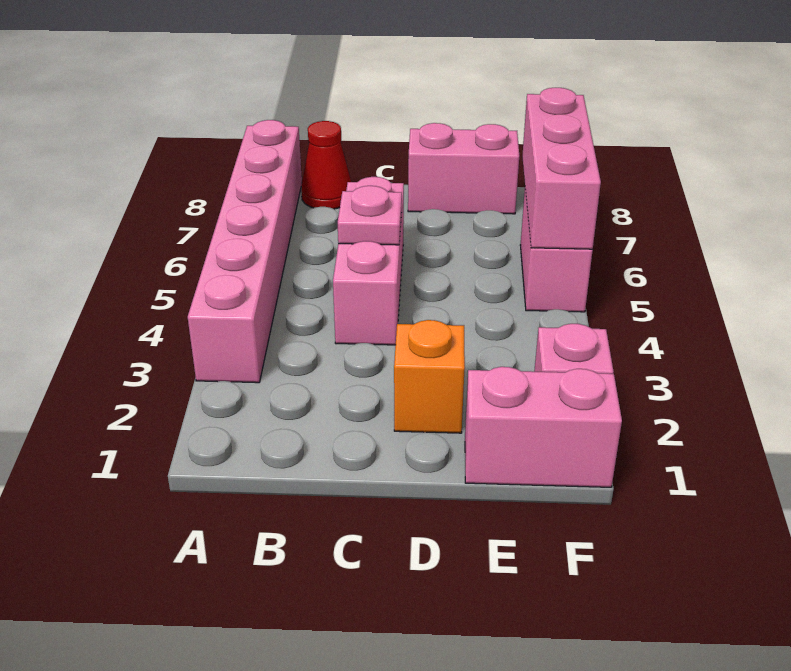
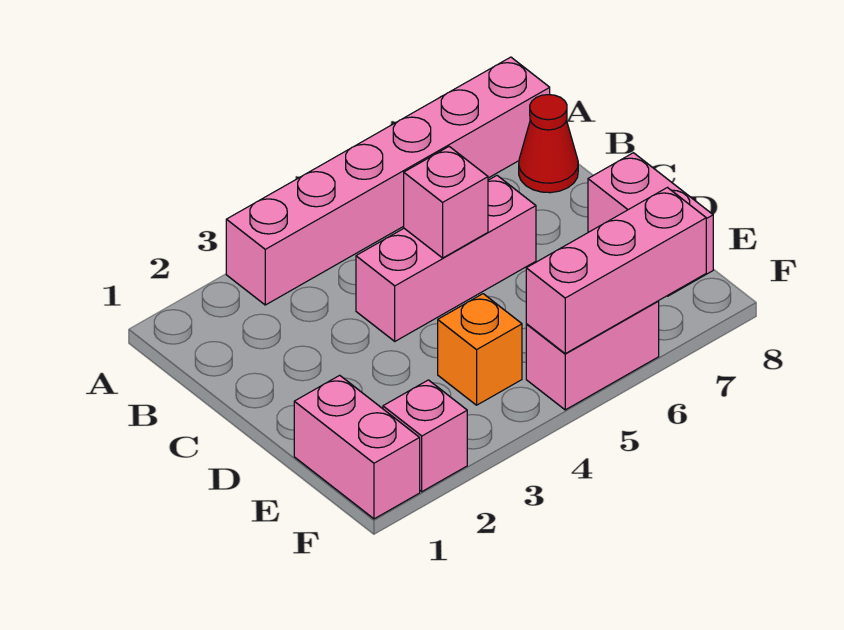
pink 1x1 plate [338,186,402,245] -> pink 1x1 brick [404,147,488,258]
orange 1x1 brick [394,320,465,433] -> orange 1x1 brick moved to [438,294,522,405]

